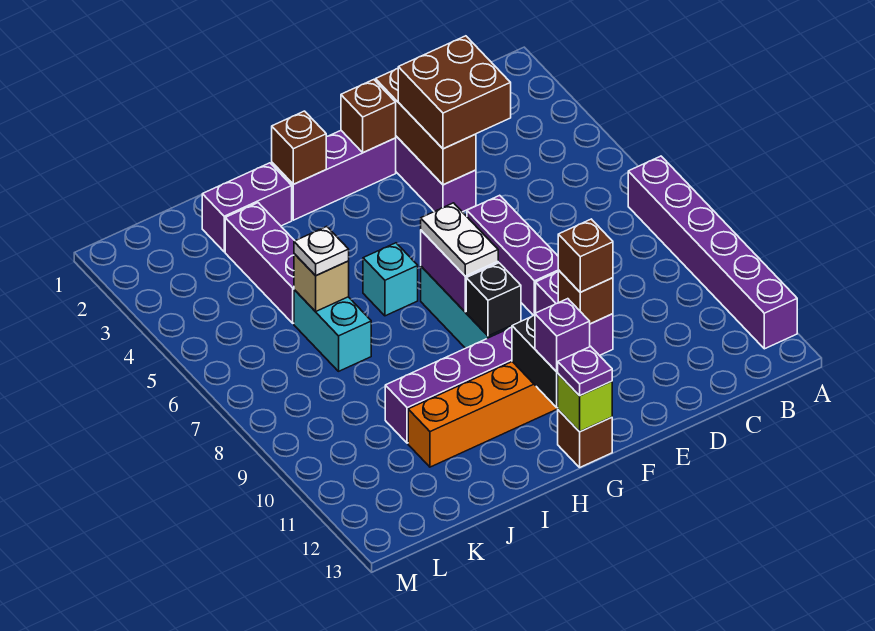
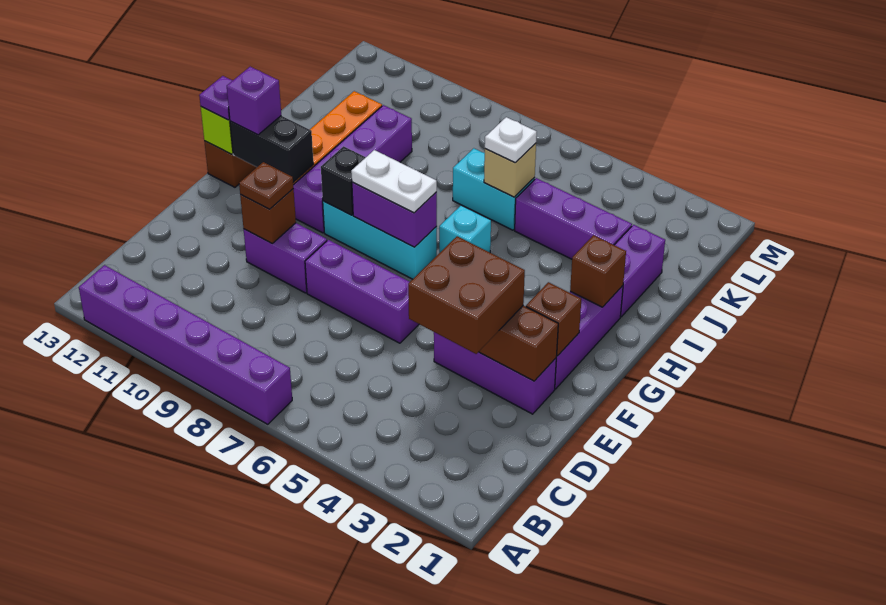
brown 1x1 brick [558,219,613,292] -> brown 1x1 plate [239,162,293,209]

